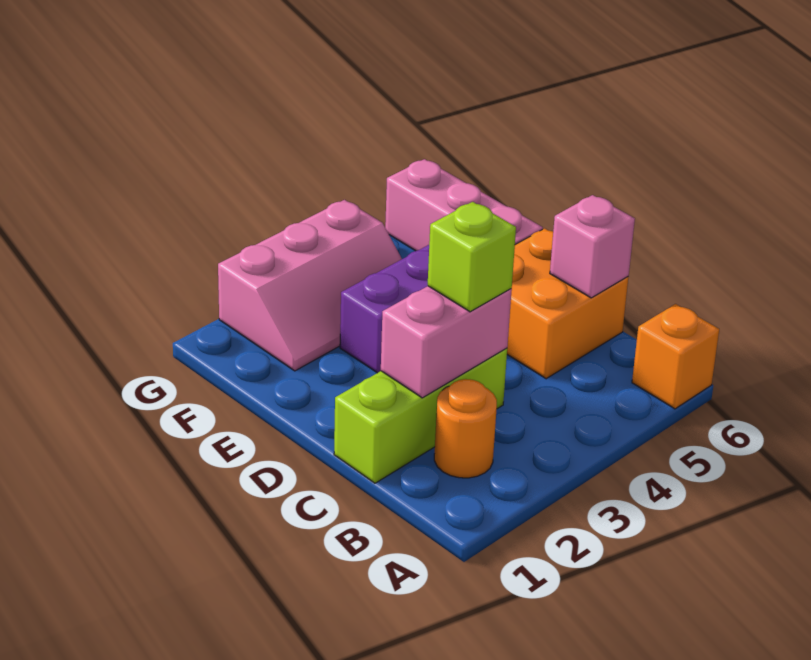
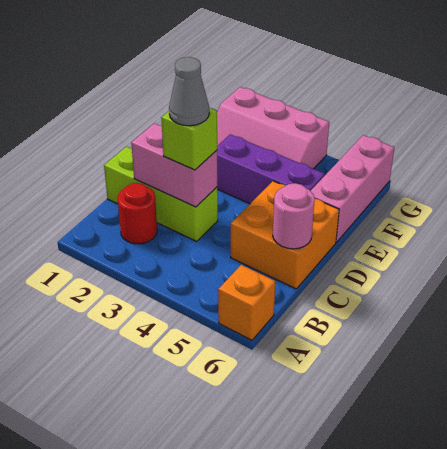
orange 1x1 round brick [434,379,497,478] -> red 1x1 round brick [118,183,157,244]
none -> grey 1x1 cone [169,57,209,126]
pink 1x1 brick [550,195,635,298] -> pink 1x1 round brick [273,183,315,249]

